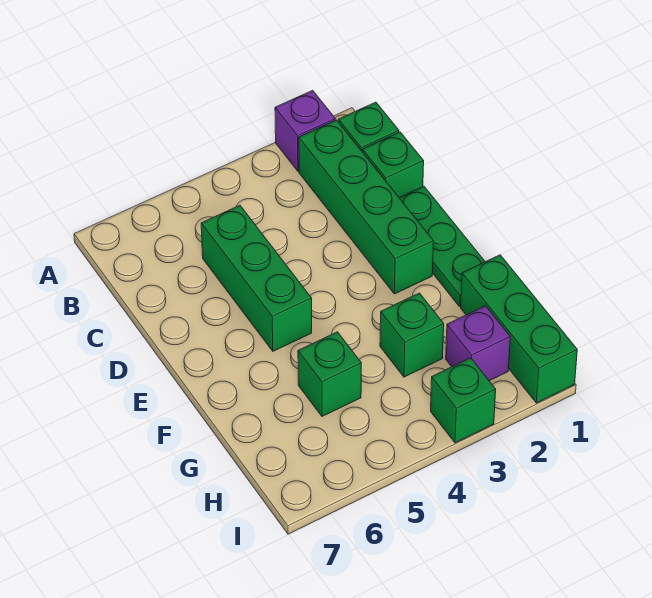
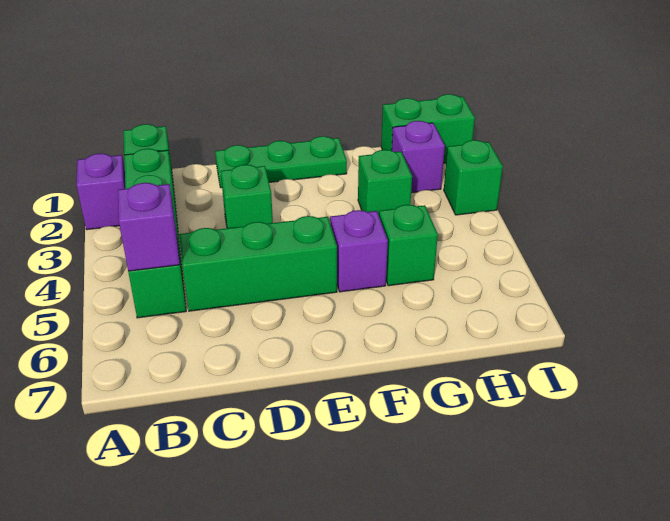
green 1x4 brick [299,120,434,294] -> green 1x4 brick turned to [124,149,186,318]
none -> purple 1x1 brick [118,183,180,271]
green 1x1 brick [363,132,424,198] -> green 1x1 brick moved to [221,165,273,228]
none -> purple 1x1 brick [330,210,388,292]
green 1x3 brick [461,255,577,403] -> green 1x2 brick [381,94,475,163]

